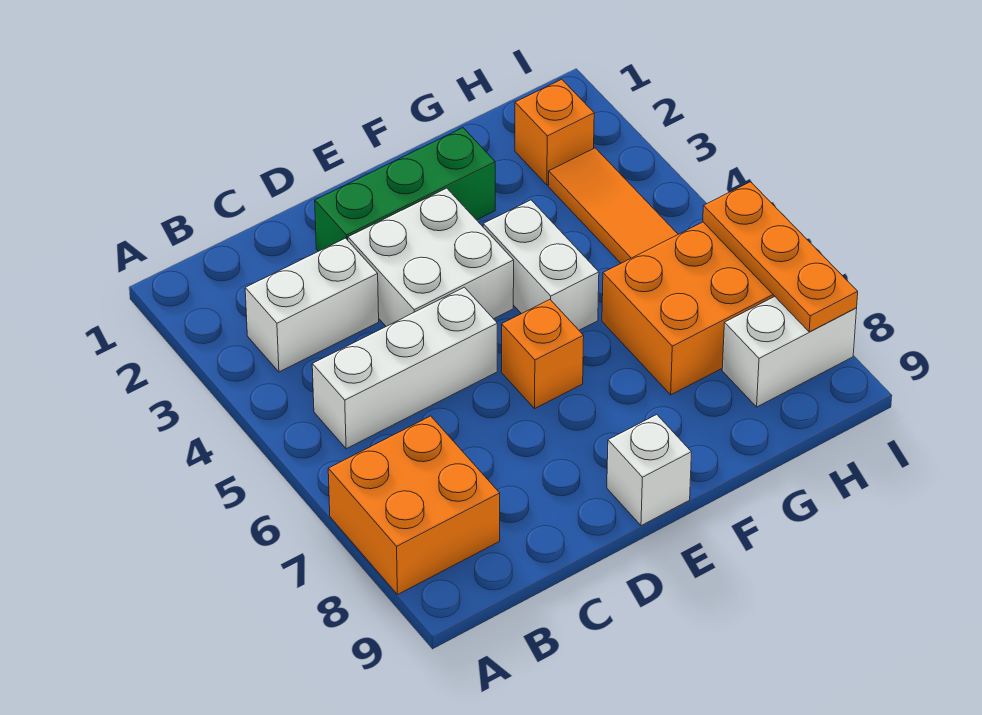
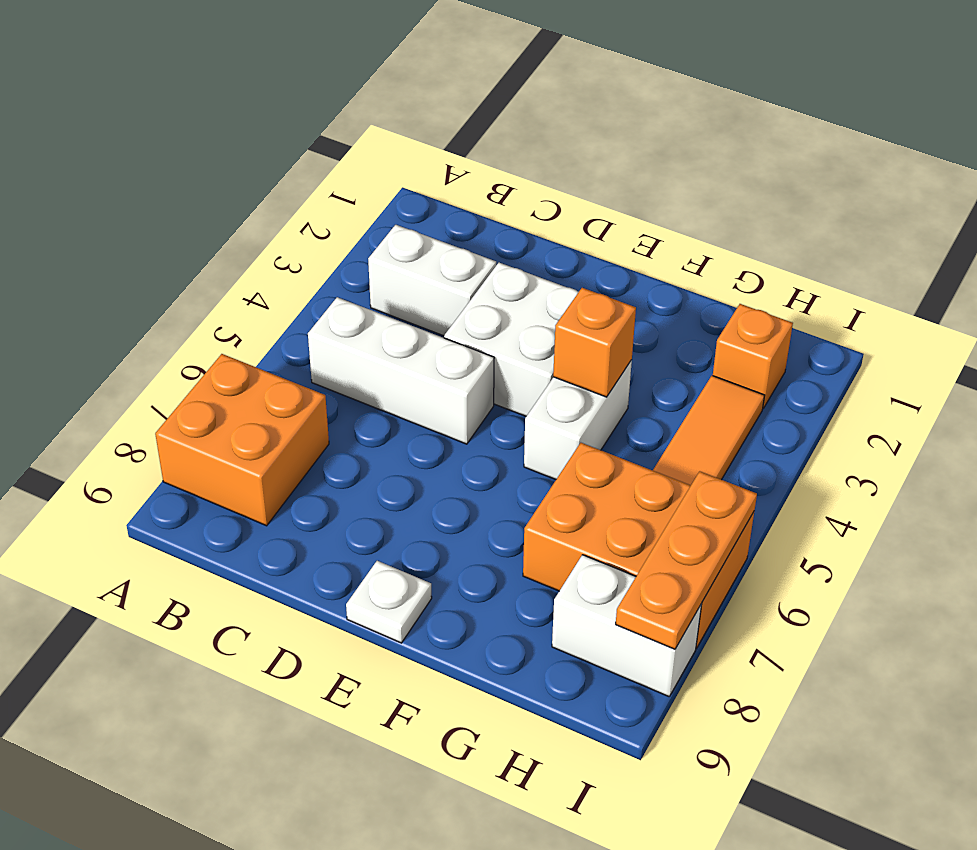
green 1x3 brick [315,128,495,251] -> none
orange 1x1 brick [501,300,584,408] -> orange 1x1 brick moved to [553,288,636,397]
white 1x1 brick [607,415,692,526] -> white 1x1 plate [346,561,432,643]

